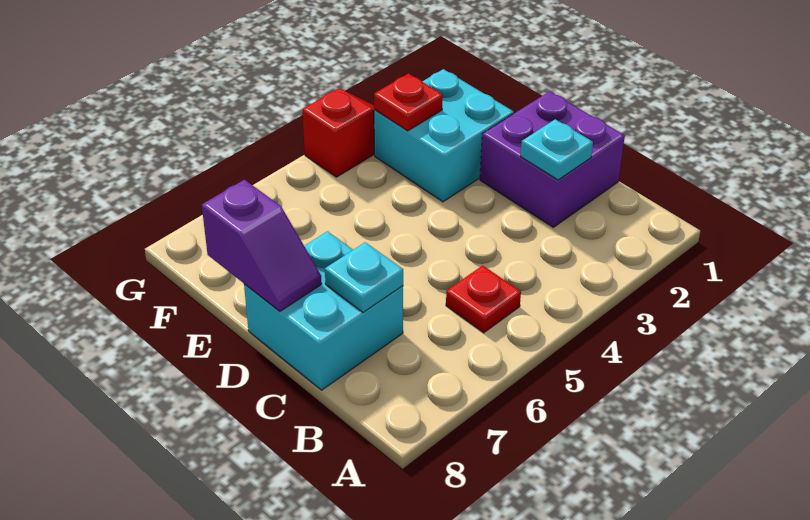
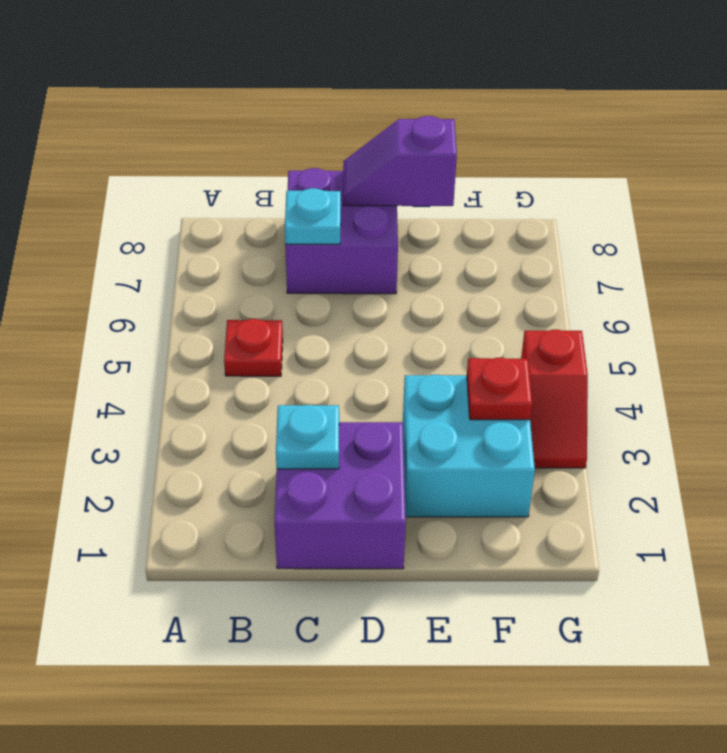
cyan 2x2 brick [244,231,403,390] -> purple 2x2 brick [285,168,398,294]

